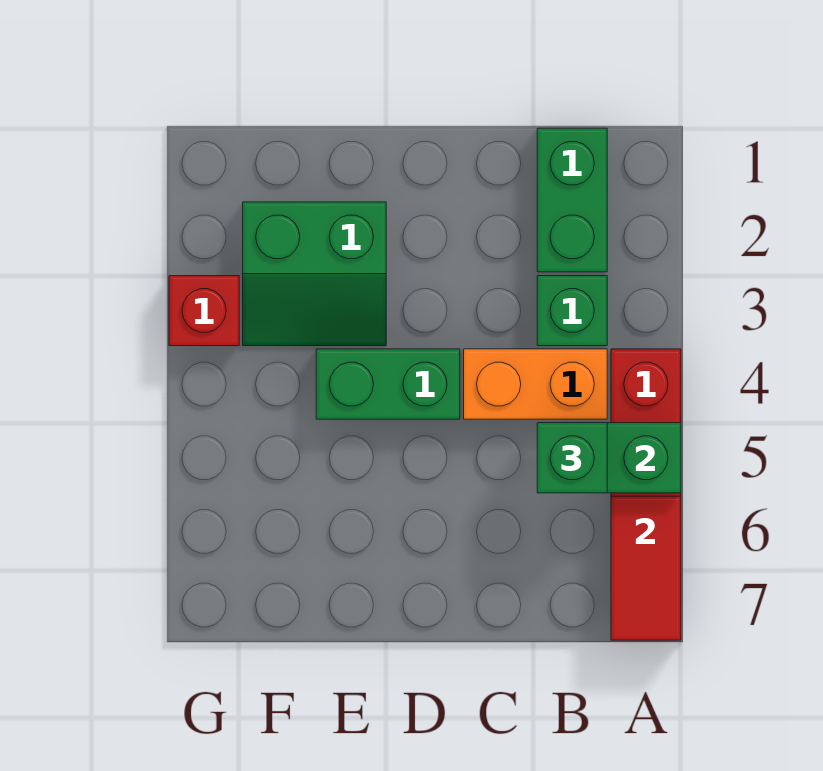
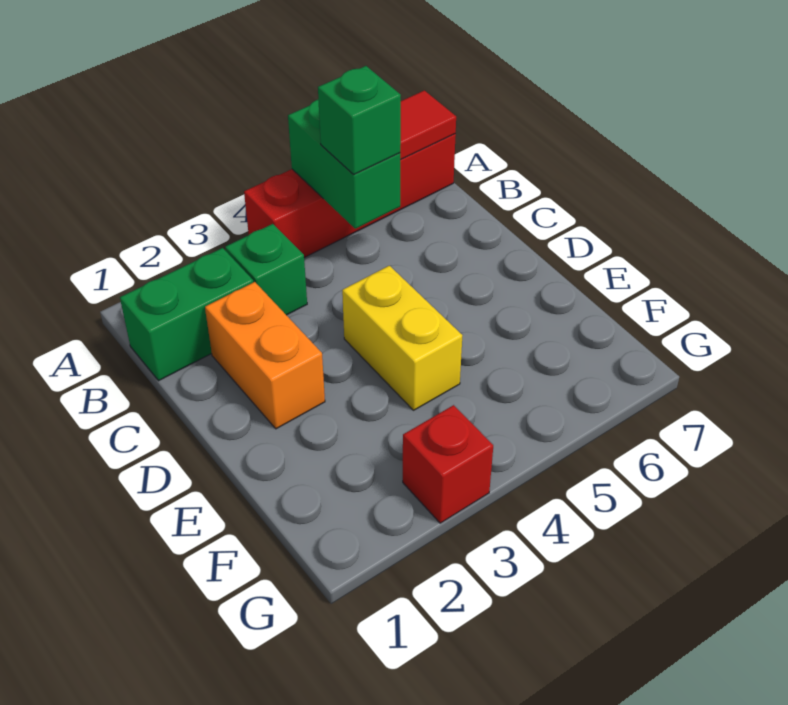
orange 1x2 brick [464,349,607,419] -> orange 1x2 brick moved to [205,282,325,429]
green 1x2 brick [316,349,460,419] -> yellow 1x2 brick [342,266,462,410]
green 2x2 slope [243,202,386,346] -> none

